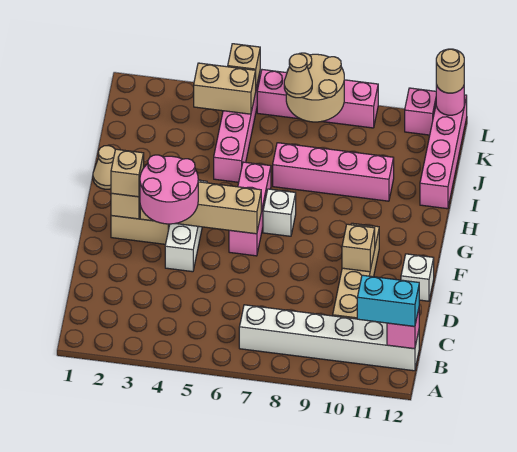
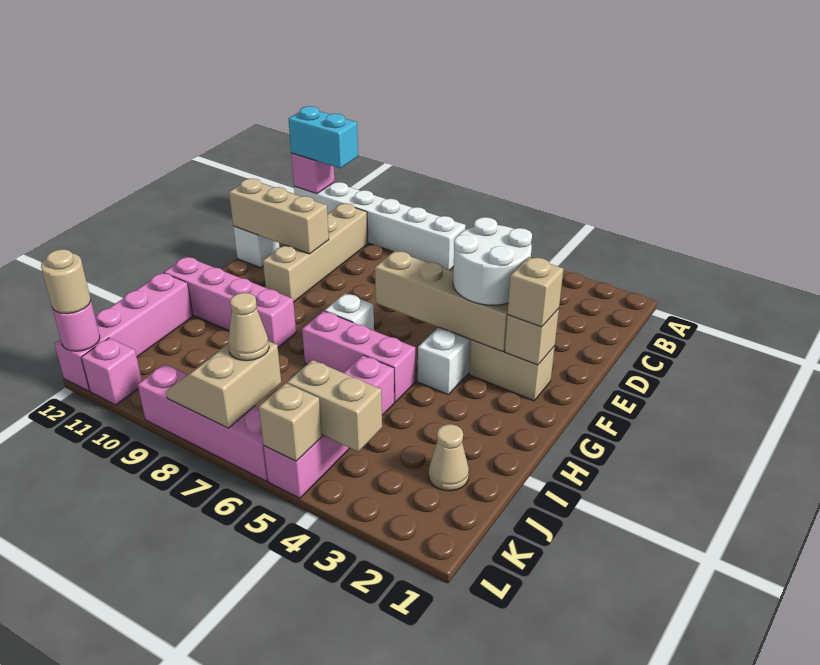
pink 2x2 round brick [140,155,198,224] -> white 2x2 round brick [453,217,532,305]
tan 1x1 brick [342,224,375,272] -> tan 1x3 brick [229,178,329,254]
pink 1x3 brick [229,162,271,256] -> pink 1x3 brick turned to [302,311,415,402]
tan 1x1 cone [93,146,115,189] -> tan 1x1 cone moved to [429,424,469,491]
pink 1x4 brick [273,143,394,201] -> pink 1x4 brick moved to [164,257,296,348]
tan 2x2 round brick [286,53,344,122] -> tan 2x2 slope [166,341,281,428]

